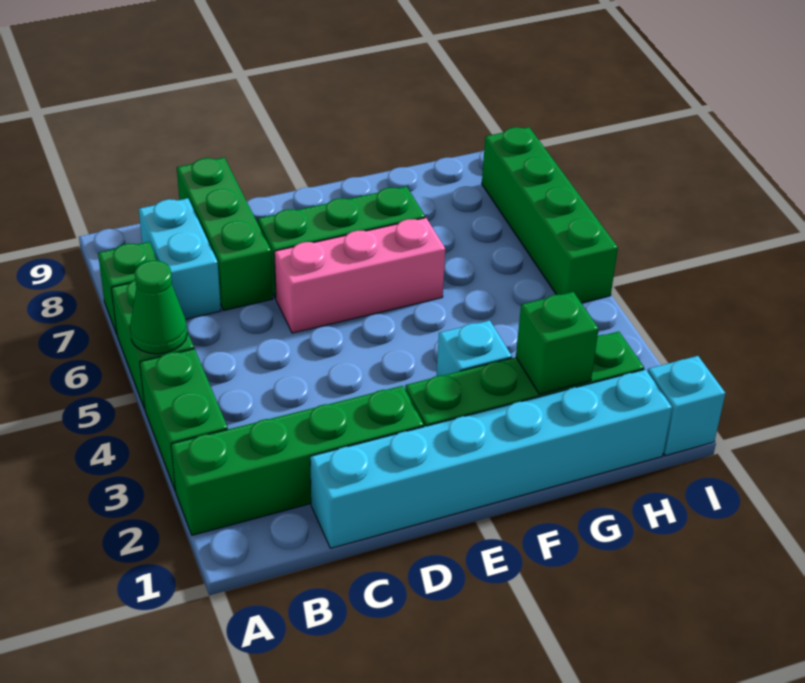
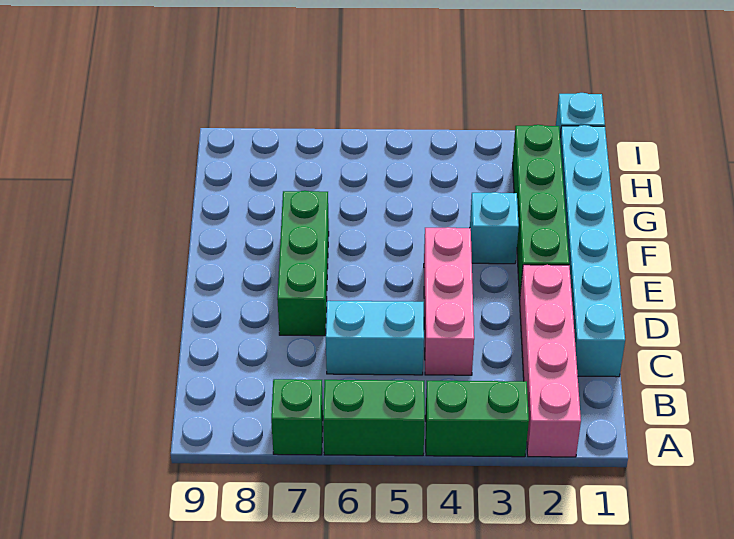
green 1x4 brick [171,386,424,535] -> pink 1x4 brick [520,265,581,457]
green 1x1 cone [130,261,187,354] -> none
cyan 1x2 brick [139,198,221,319] -> cyan 1x2 brick moved to [326,301,424,375]
green 1x3 brick [177,158,273,310] -> none
pink 1x3 brick [274,218,445,333] -> pink 1x3 brick moved to [424,227,474,375]
green 1x1 brick [516,292,599,394] -> none
green 1x4 brick [482,127,618,303] -> none

